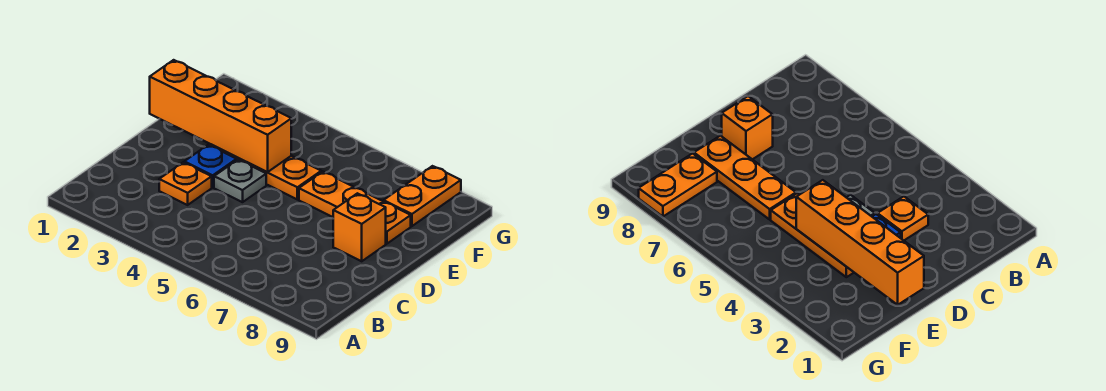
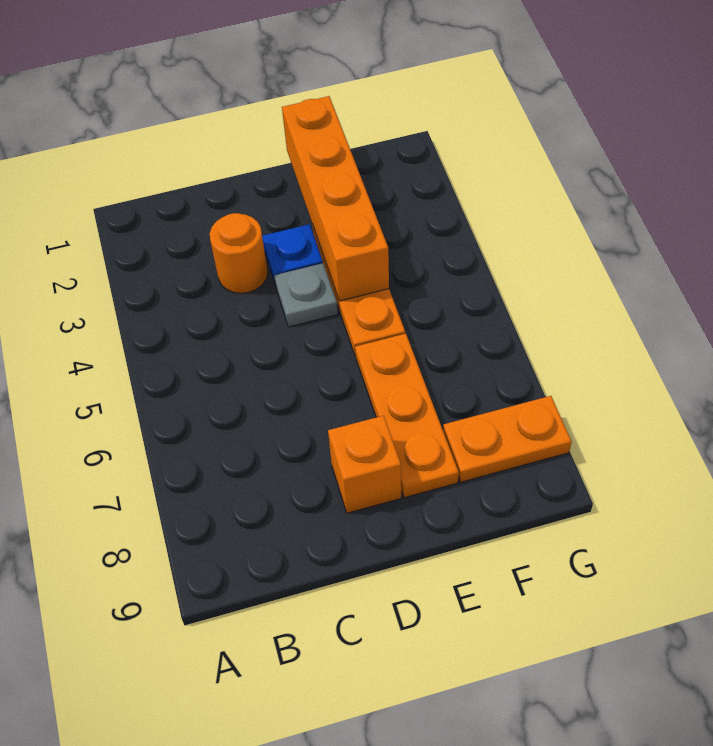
orange 1x1 plate [159,162,212,205] -> orange 1x1 round brick [210,213,268,293]

